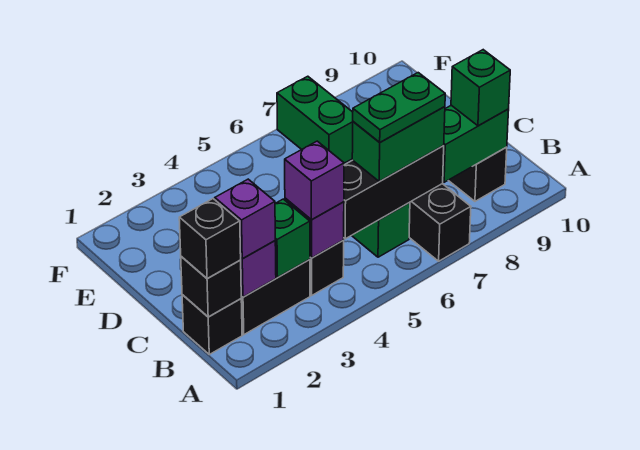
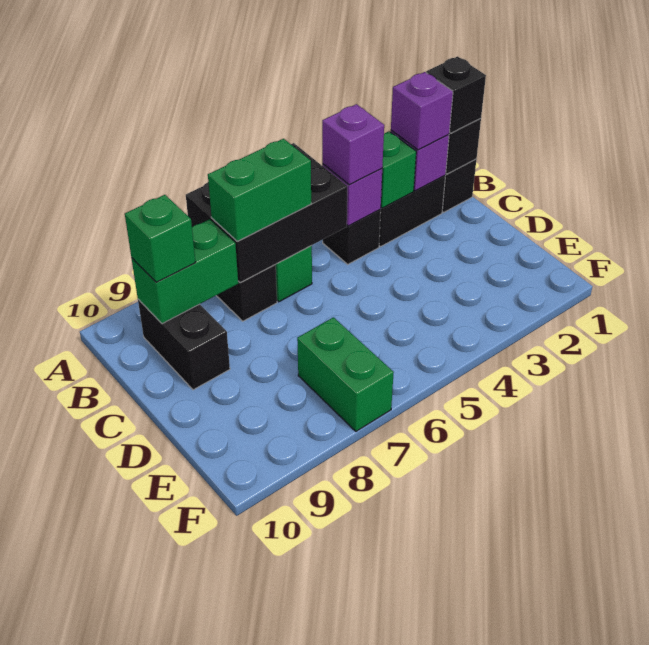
black 1x3 brick [344,146,444,239] -> black 2x3 brick [186,143,347,283]
green 1x2 plate [353,73,445,142] -> none

